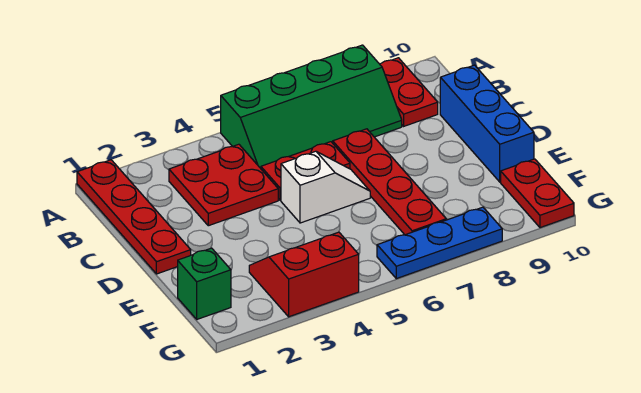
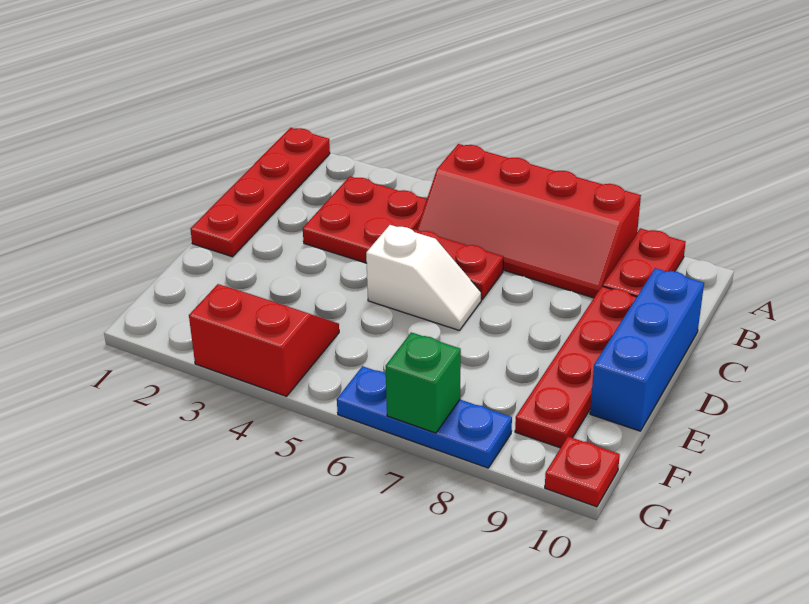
green 2x4 slope [221,45,402,168] -> red 2x4 slope [417,144,641,298]
red 1x4 plate [333,129,446,235] -> red 1x4 plate moved to [515,286,636,448]
green 1x1 brick [178,248,231,319] -> green 1x1 brick moved to [386,332,461,433]
red 1x2 plate [501,159,574,228] -> red 1x1 plate [545,437,620,507]

